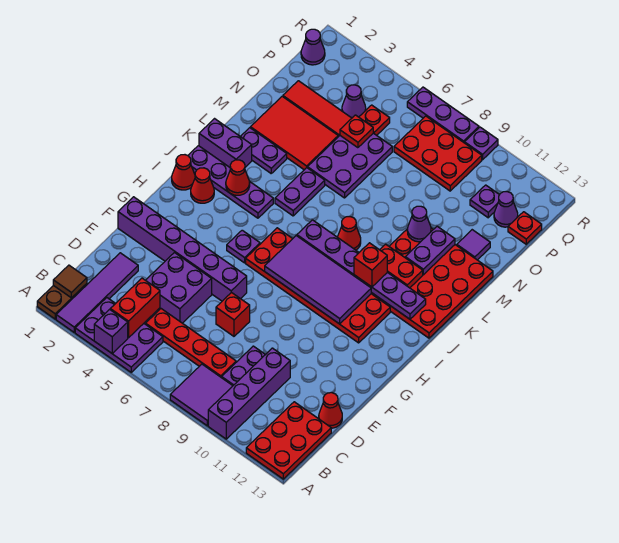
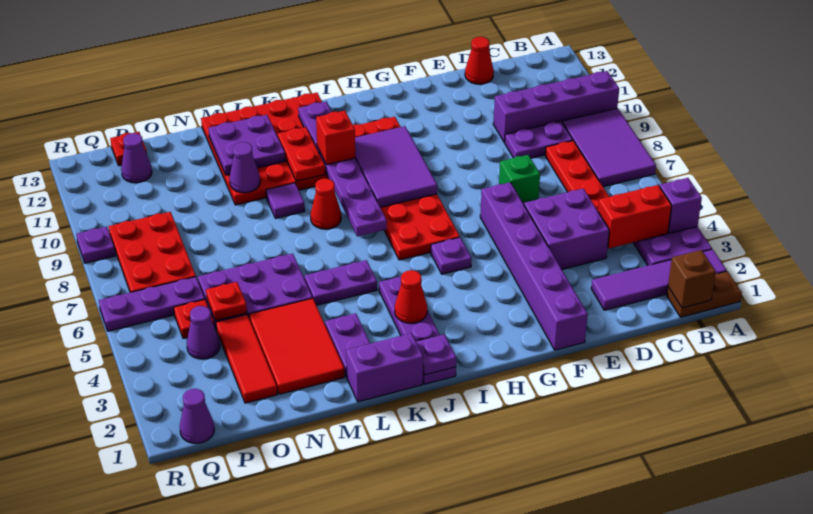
purple 2x2 tile [170,364,233,426] -> purple 2x3 tile [563,108,656,187]
red 2x3 plate [246,402,331,479] -> none
brown 1x1 tile [53,265,87,298] -> brown 1x1 brick [668,250,716,308]
red 1x1 brick [216,292,250,336] -> green 1x1 brick [499,155,540,204]
purple 2x4 tile [265,236,371,324] -> purple 2x3 tile [355,126,437,207]
red 1x1 cone [172,155,195,190] -> none
red 1x1 cone [191,168,214,203] -> none
purple 1x2 brick [199,119,252,167] -> purple 1x2 brick turned to [346,333,423,402]
purple 1x2 plate [405,226,455,275] -> purple 2x2 plate [208,115,285,175]
purple 1x1 tile [457,230,490,260] -> purple 1x1 tile moved to [266,183,305,218]
purple 1x1 plate [470,185,499,218] -> purple 1x1 plate moved to [416,334,456,375]
purple 1x3 plate [407,87,479,143] -> purple 1x3 plate turned to [99,277,205,331]

